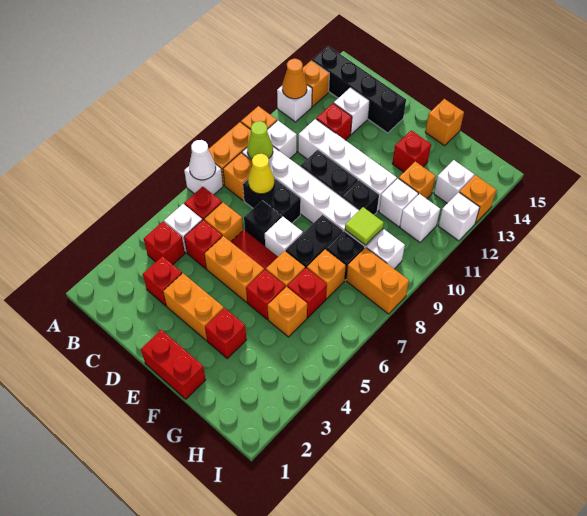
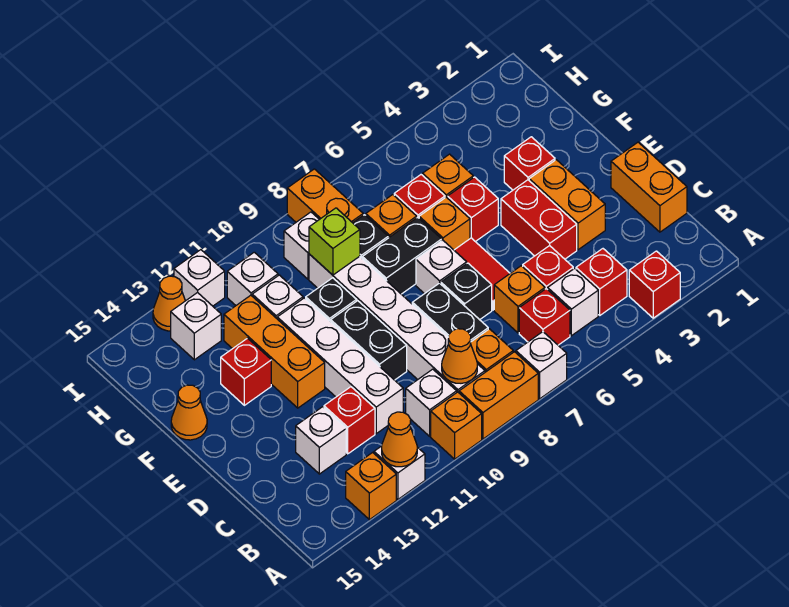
white 1x1 cone [189,140,216,180] -> none
black 1x4 brick [312,46,406,133] -> none
lime 1x1 cone [247,121,273,159] -> orange 1x1 cone [442,329,477,383]
red 1x1 brick [143,256,182,306] -> red 1x1 brick moved to [629,251,680,318]
yellow 1x1 cone [248,154,275,194] -> none
orange 1x2 brick [204,236,264,302] -> orange 1x2 brick moved to [611,142,687,232]
red 1x2 brick [141,330,206,399] -> red 1x2 brick moved to [501,180,577,259]
orange 1x1 brick [425,99,464,146] -> orange 1x1 cone [171,385,207,440]
lime 1x1 tile [345,207,384,245] -> lime 1x1 brick [309,208,360,275]
orange 1x1 brick [399,162,436,199] -> orange 1x3 brick [224,295,325,408]
orange 1x1 brick [459,175,496,223] -> orange 1x1 cone [153,276,185,331]

